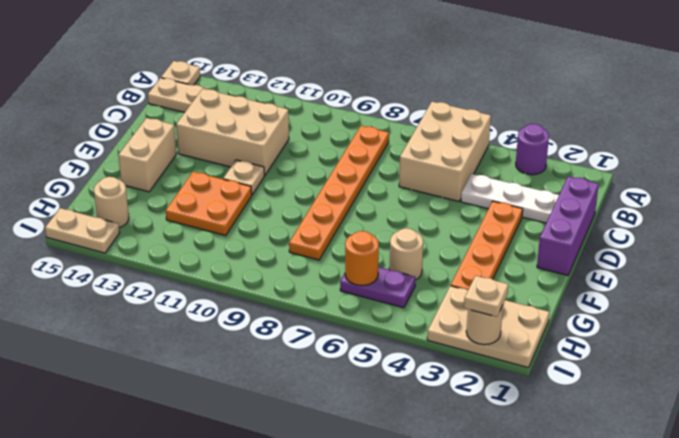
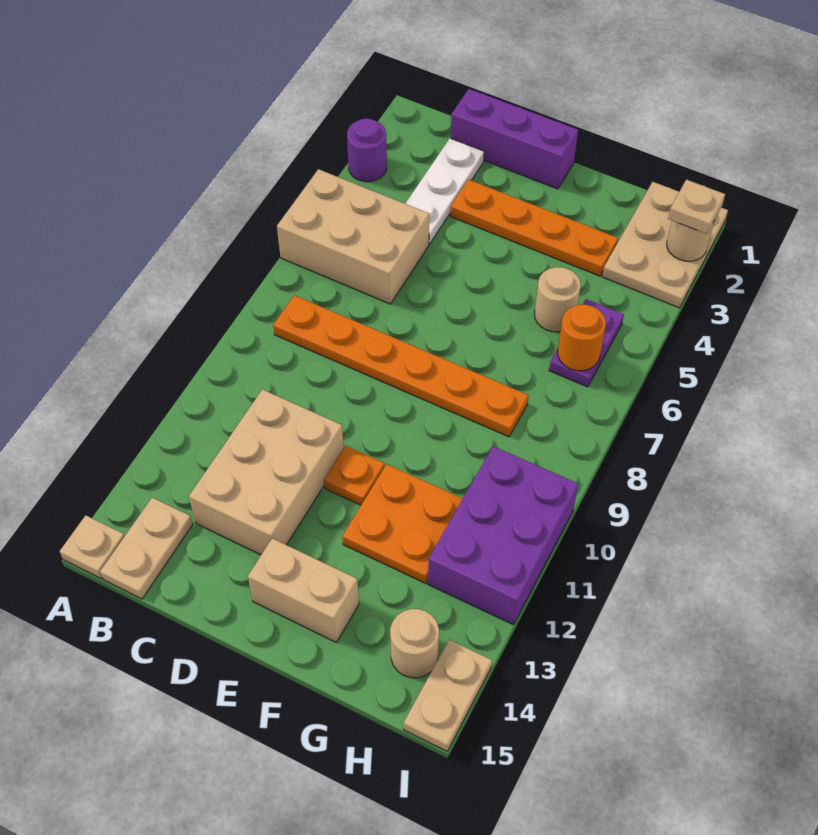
tan 1x1 plate [223,160,264,195] -> orange 1x1 plate [324,446,385,505]
none -> purple 2x3 brick [428,446,578,625]

